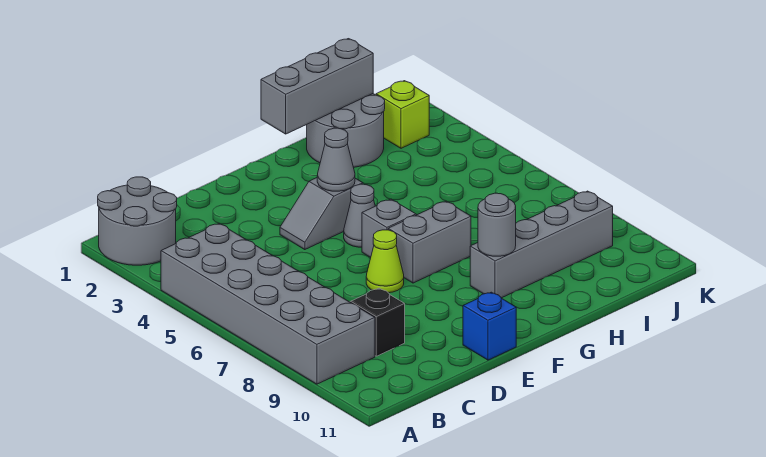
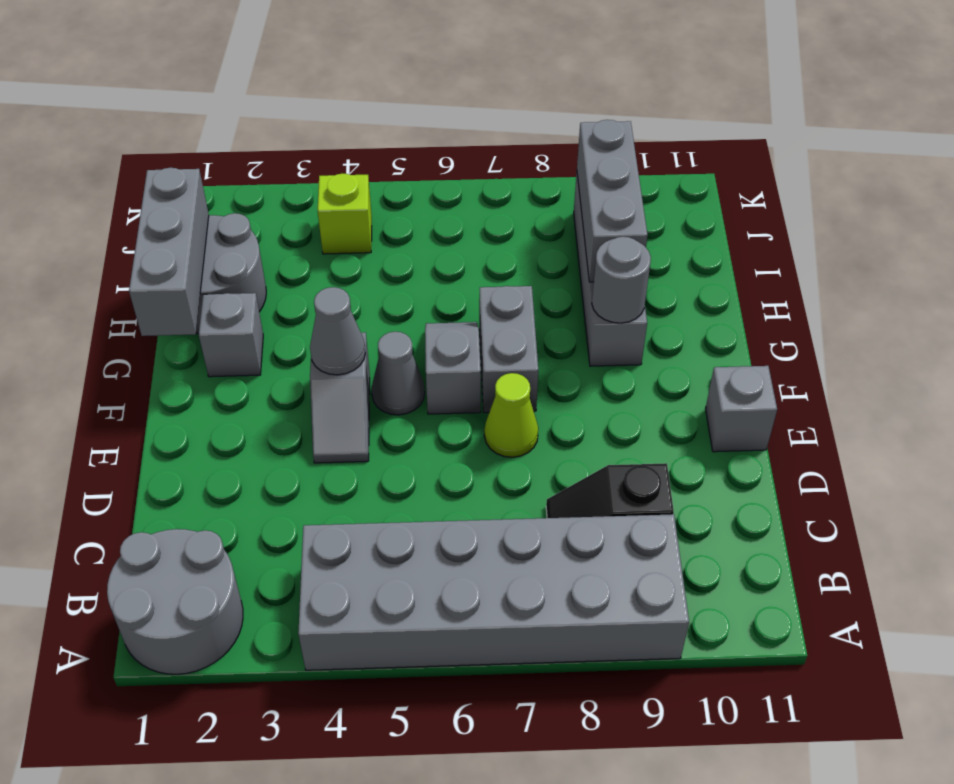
blue 1x1 brick [463,292,516,360] -> grey 1x1 brick [706,366,777,452]
none -> grey 1x1 brick [199,293,263,377]
none -> grey 1x3 brick [577,120,648,282]
lime 1x1 brick [376,81,429,148] -> lime 1x1 brick moved to [318,173,372,254]

